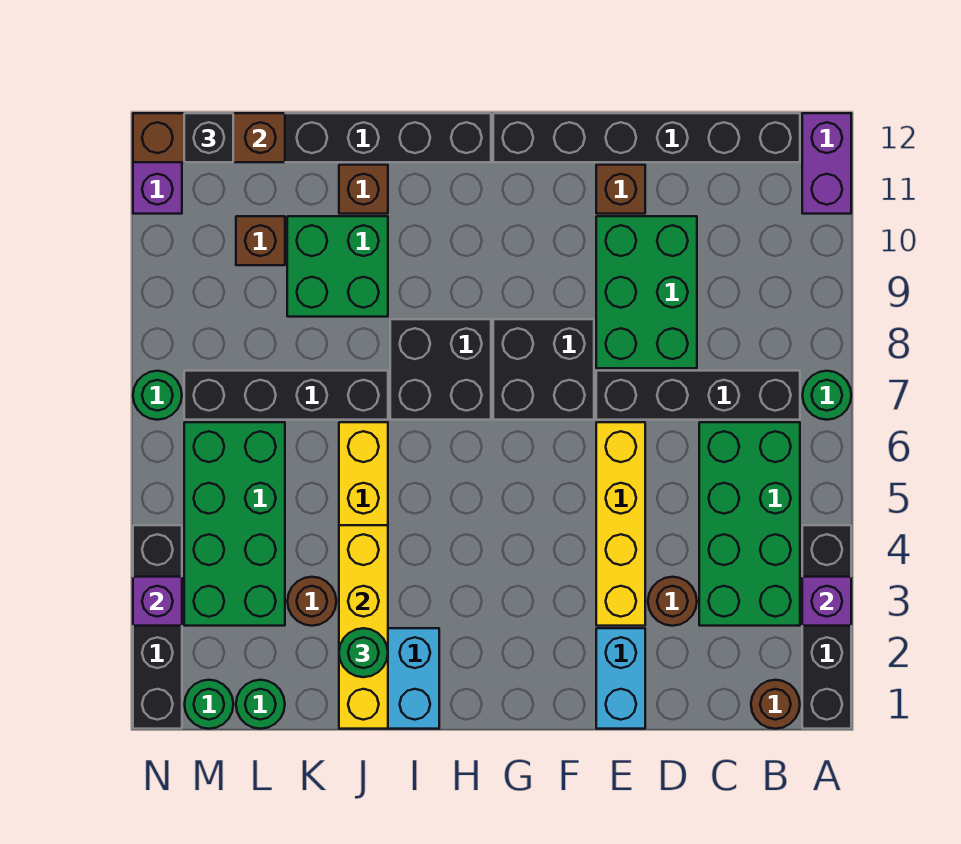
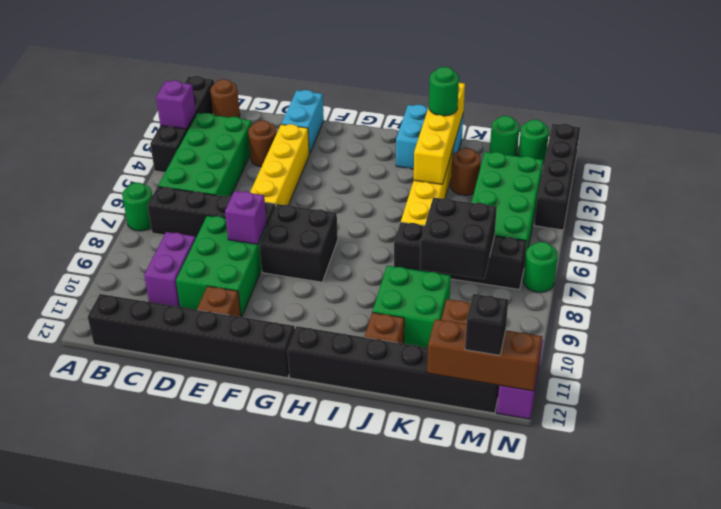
purple 1x2 brick [802,113,851,214] -> purple 1x2 brick moved to [144,232,196,307]
black 2x2 brick [390,319,491,420] -> black 2x2 brick moved to [420,197,497,279]
purple 1x1 brick [133,577,182,626] -> purple 1x1 brick moved to [225,191,267,244]

